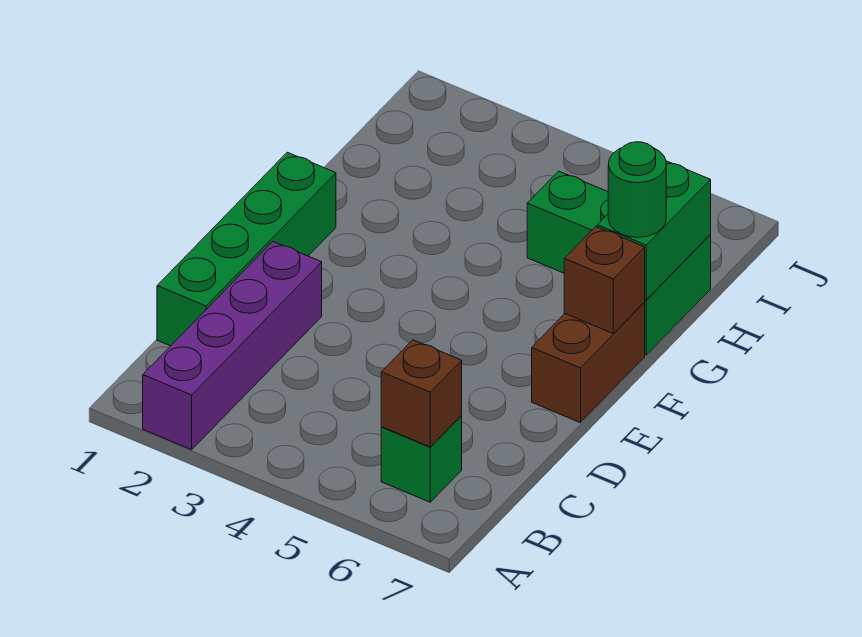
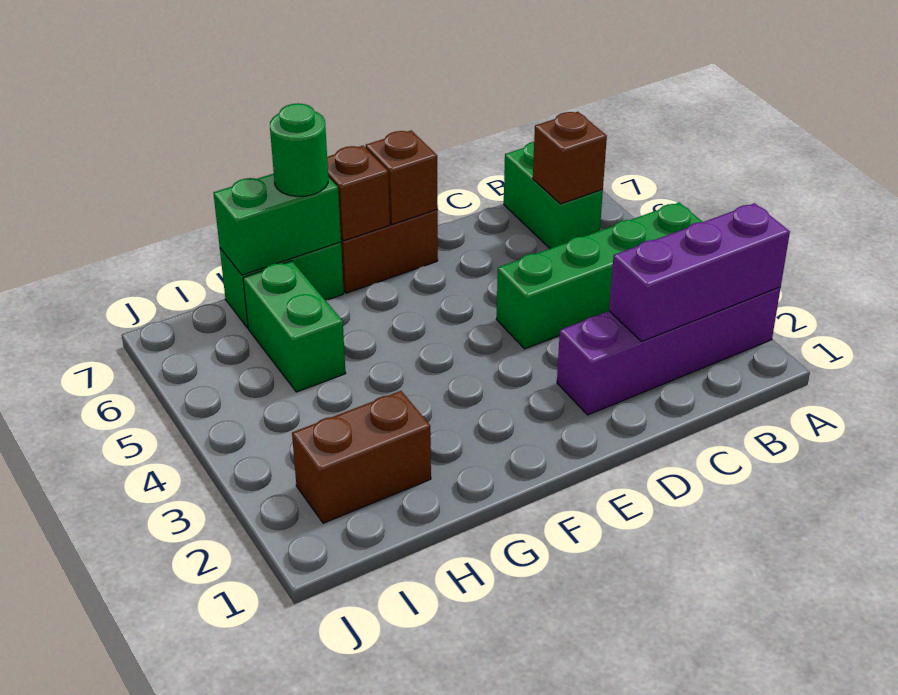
none -> purple 1x3 brick [609,203,790,341]
green 1x1 brick [381,416,462,502] -> green 1x2 brick [504,142,603,249]
green 1x4 brick [157,152,336,346] -> green 1x4 brick moved to [496,202,702,349]
none -> brown 1x1 brick [366,130,438,224]
none -> brown 1x2 brick [292,391,431,523]

